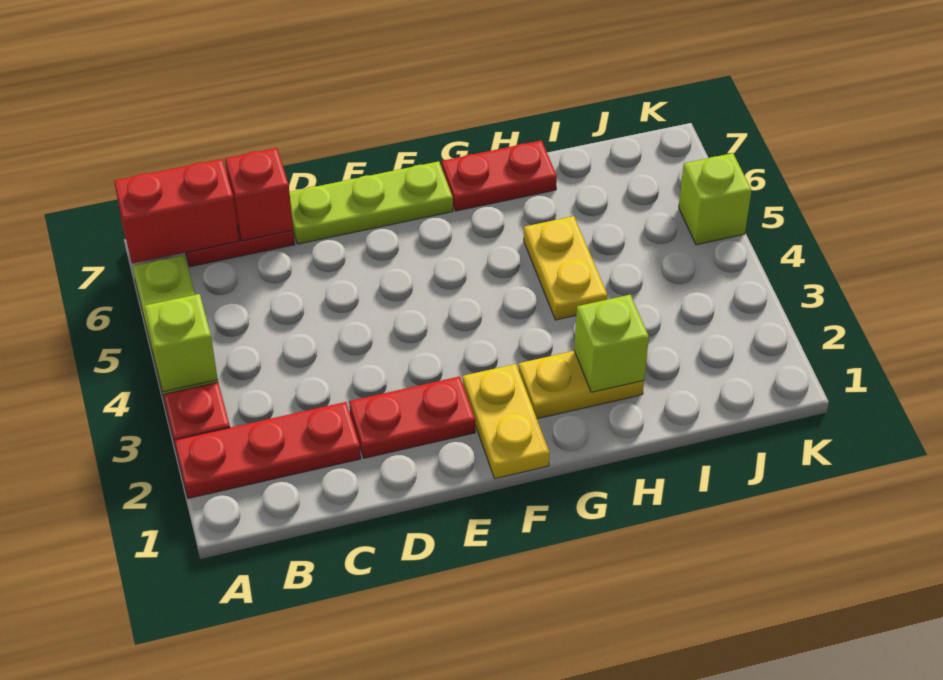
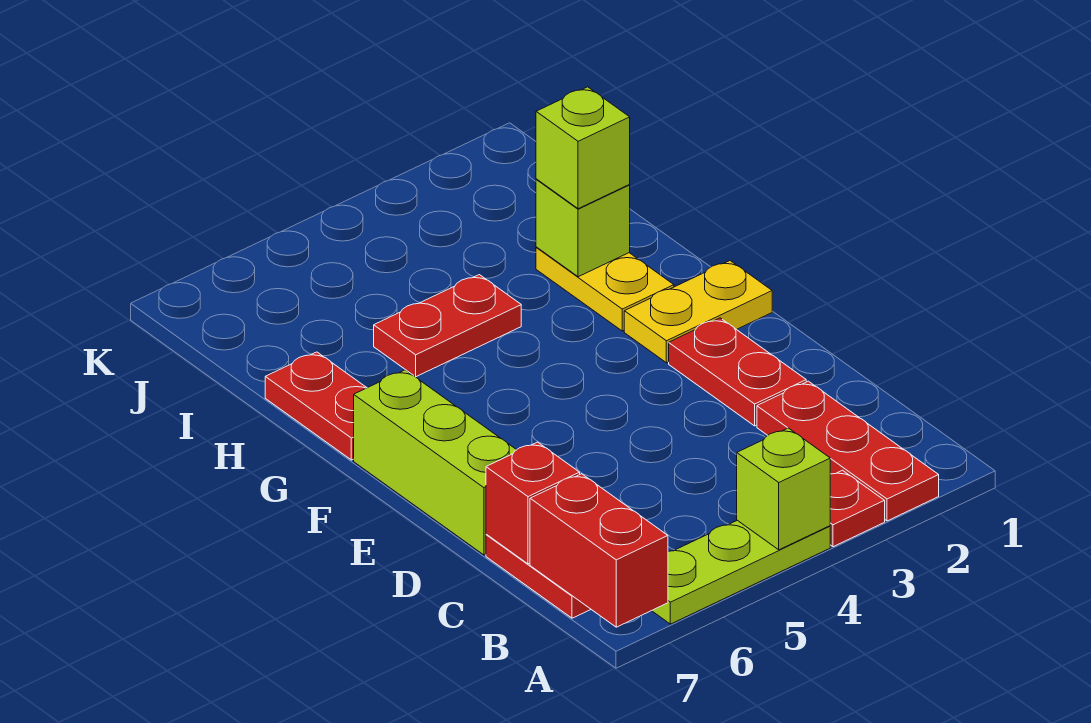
lime 1x3 plate [290,161,453,244] -> lime 1x3 brick [354,370,516,555]
yellow 1x2 plate [524,216,607,320] -> red 1x2 plate [374,275,521,377]
lime 1x1 brick [679,153,752,245] -> lime 1x1 brick moved to [536,87,630,209]

